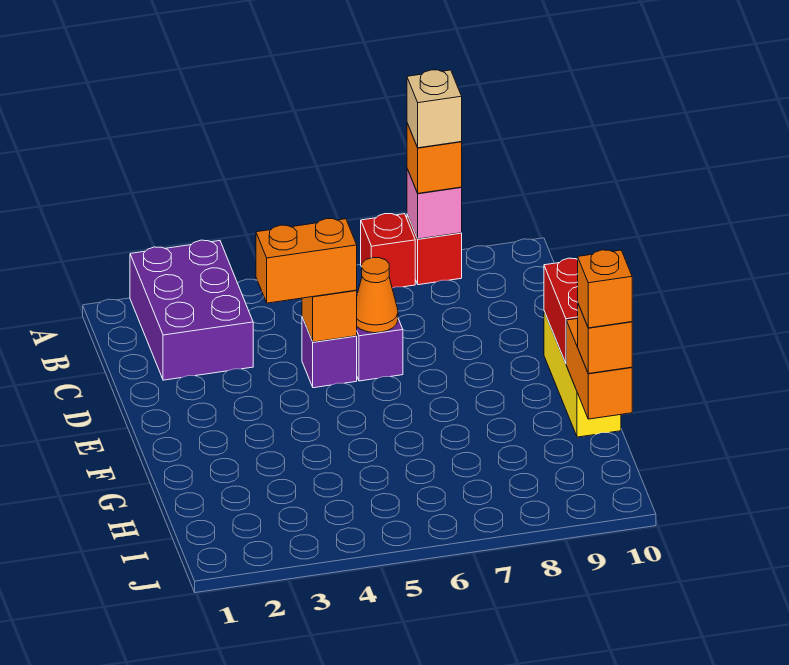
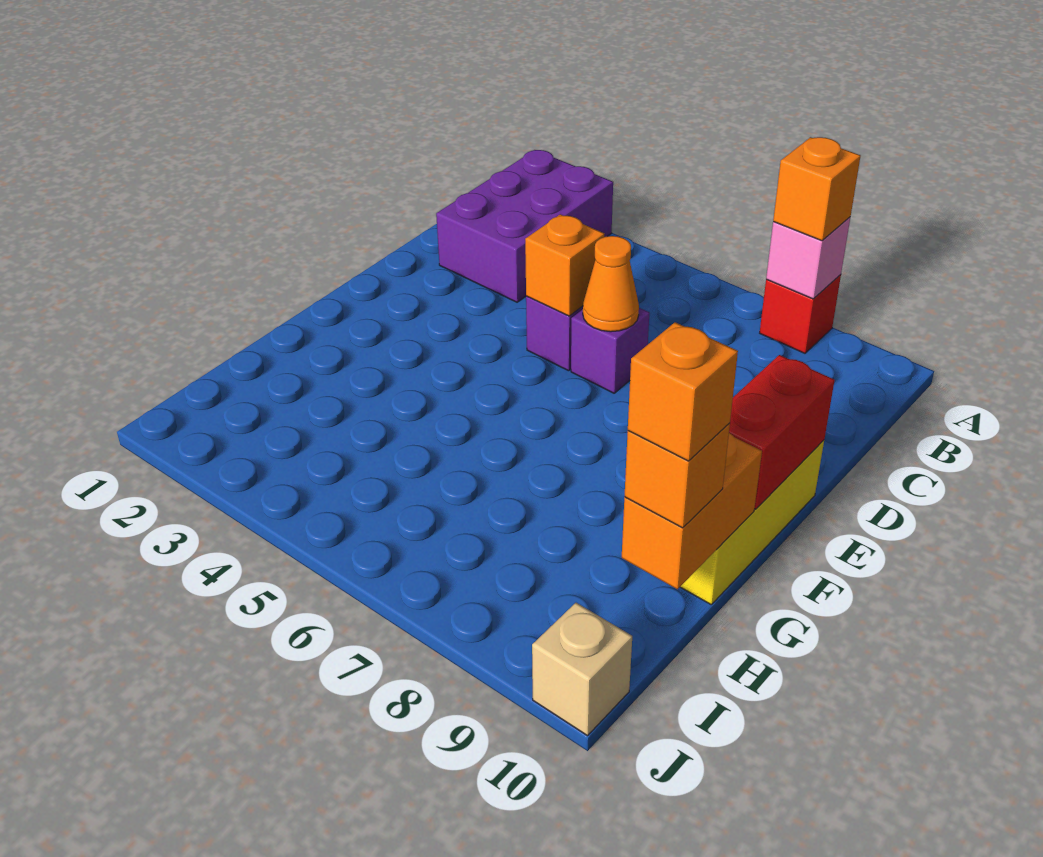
red 1x1 brick [361,214,415,288] -> none
tan 1x1 brick [407,70,462,148] -> tan 1x1 brick moved to [532,603,632,736]
orange 1x2 brick [256,219,357,303] -> none

